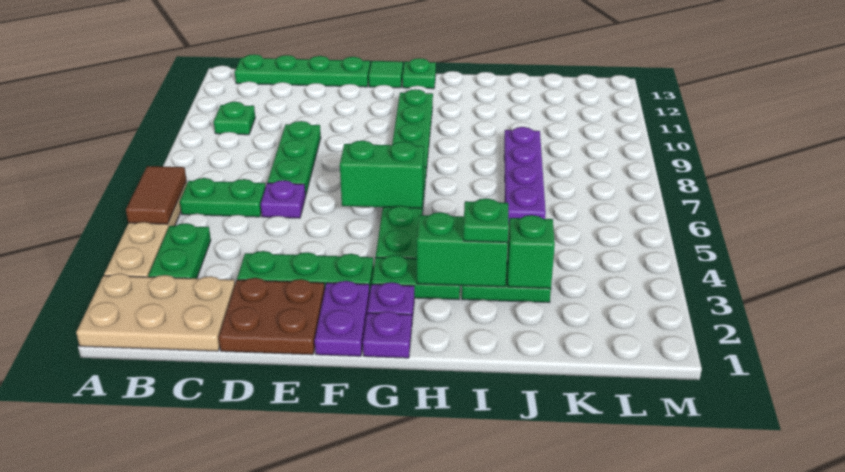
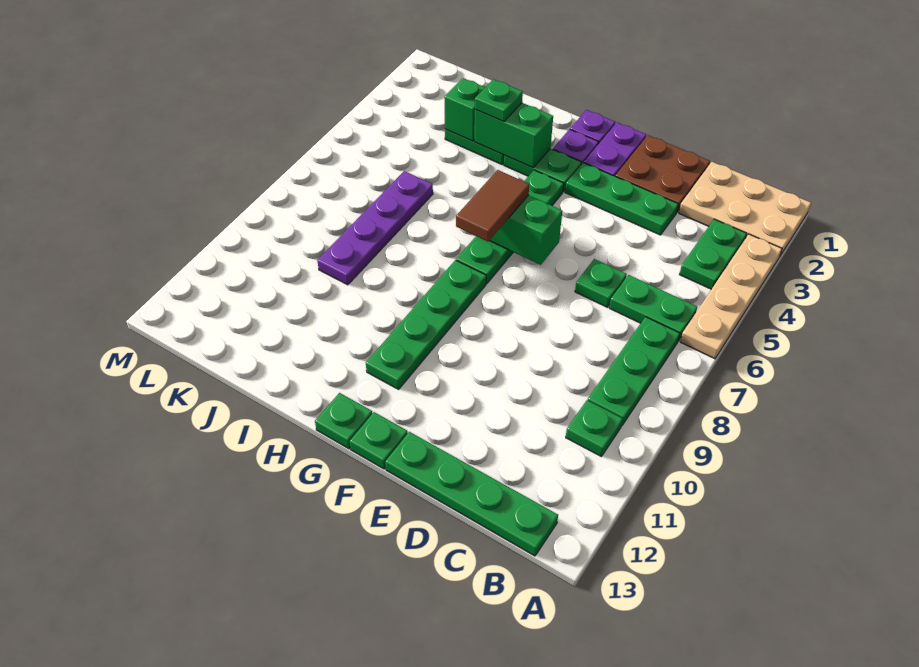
brown 1x2 tile [126,166,186,224] -> brown 1x2 tile moved to [456,170,529,241]
purple 1x1 plate [261,180,306,218] -> green 1x1 plate [575,259,627,307]
green 1x3 plate [267,121,321,195] -> green 1x3 plate moved to [588,317,680,426]
green 1x1 tile [369,61,403,88] -> green 1x1 plate [350,412,408,469]

